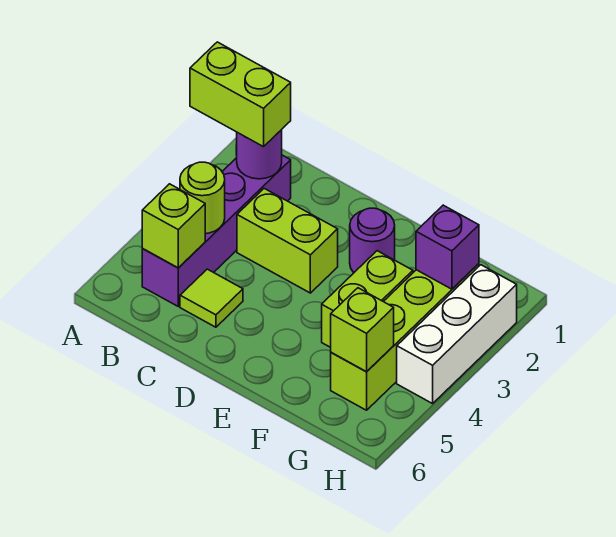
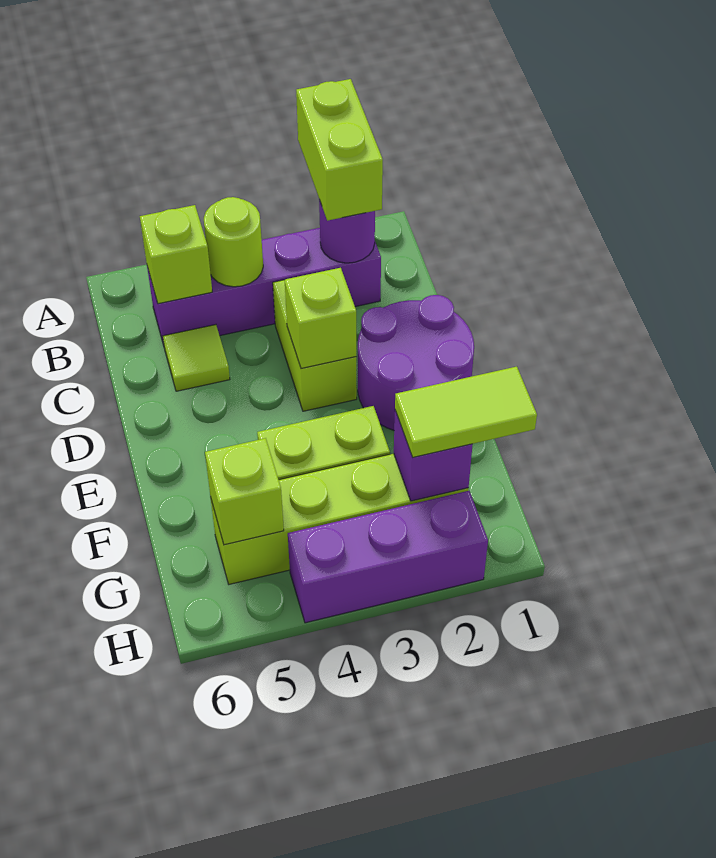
none -> lime 1x1 brick [285,268,356,368]
purple 1x1 round brick [350,208,395,273] -> purple 2x2 round brick [358,295,474,430]
none -> lime 1x2 tile [395,367,537,457]
white 1x3 brick [397,265,517,404] -> purple 1x3 brick [288,491,488,623]

